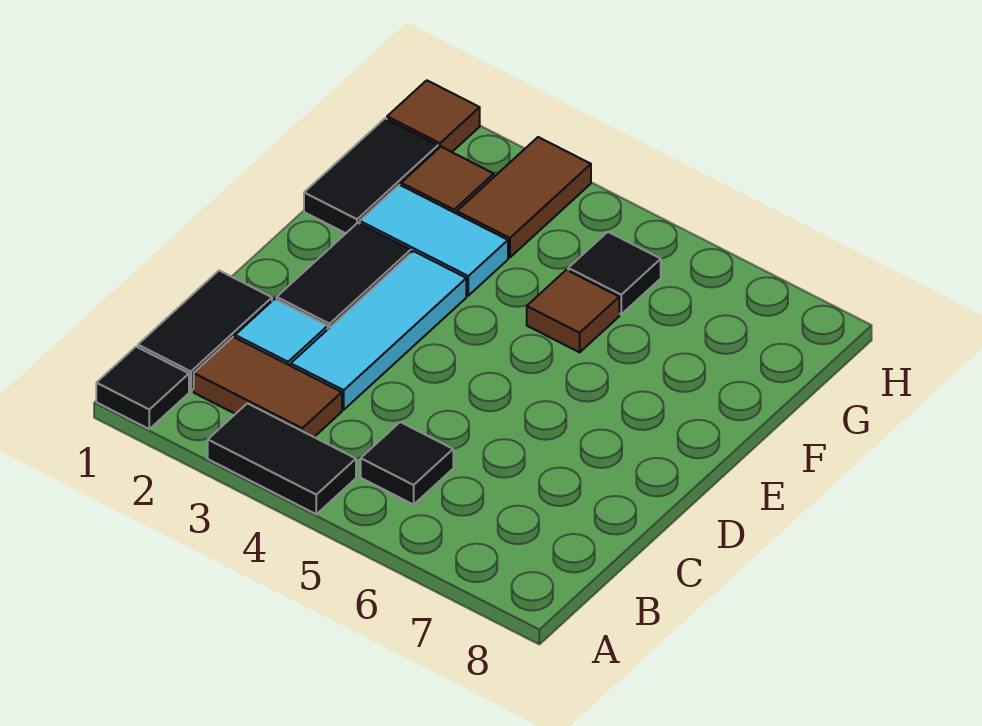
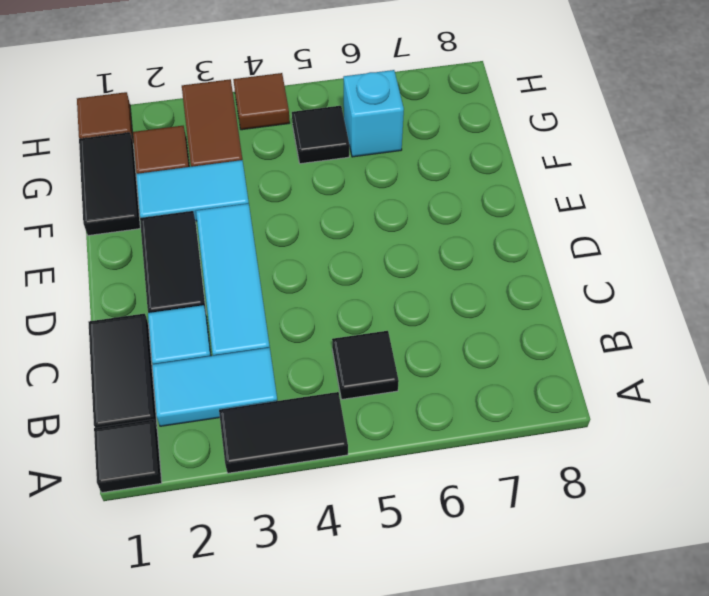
brown 1x2 tile [194,337,342,437] -> cyan 1x2 tile [152,348,277,426]
brown 1x1 tile [527,270,619,352] -> brown 1x1 tile moved to [233,73,290,130]
none -> cyan 1x1 brick [343,70,404,157]

